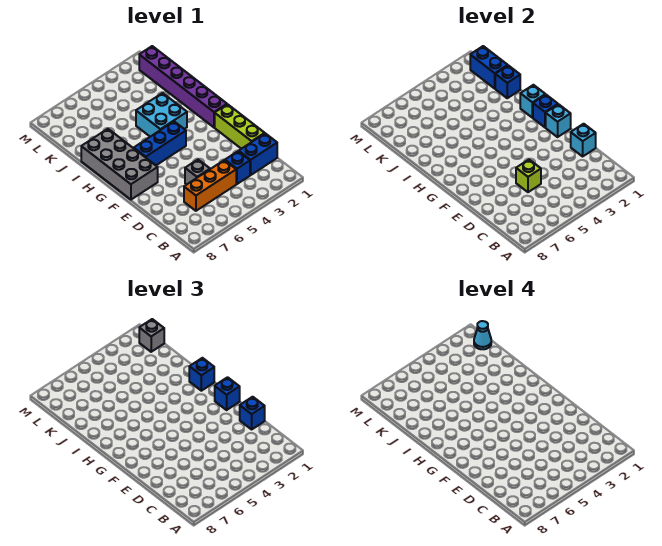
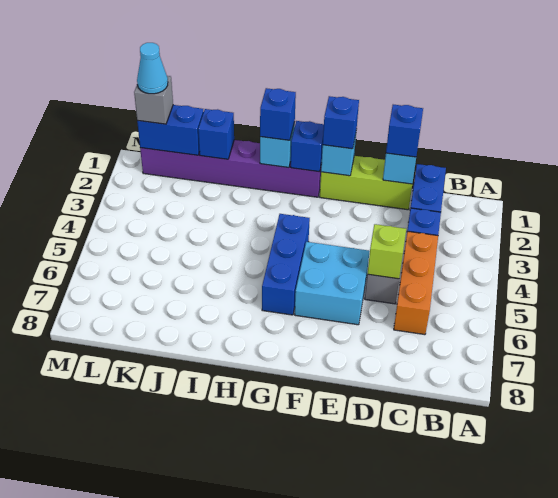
grey 2x4 brick [81,129,158,200] -> none
cyan 2x2 brick [136,93,187,137] -> cyan 2x2 brick moved to [295,242,370,325]

